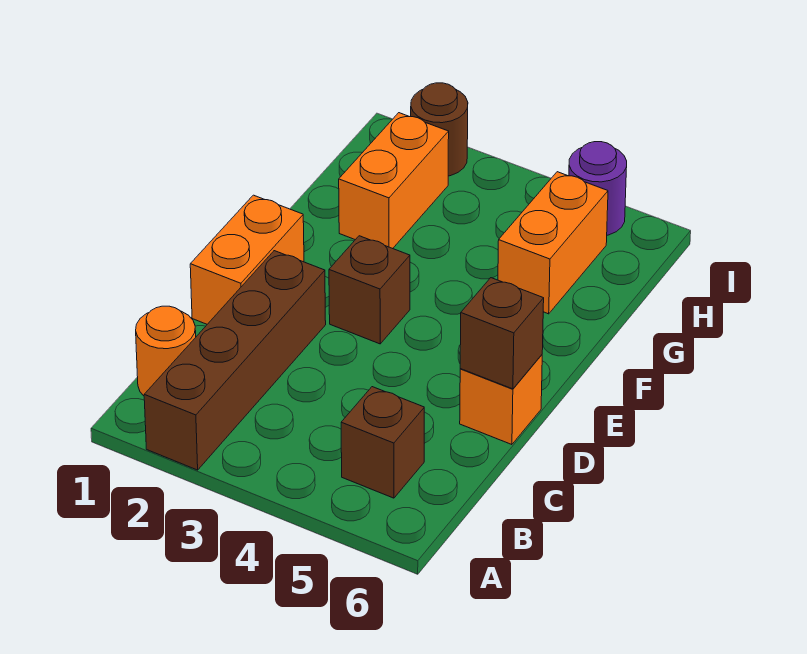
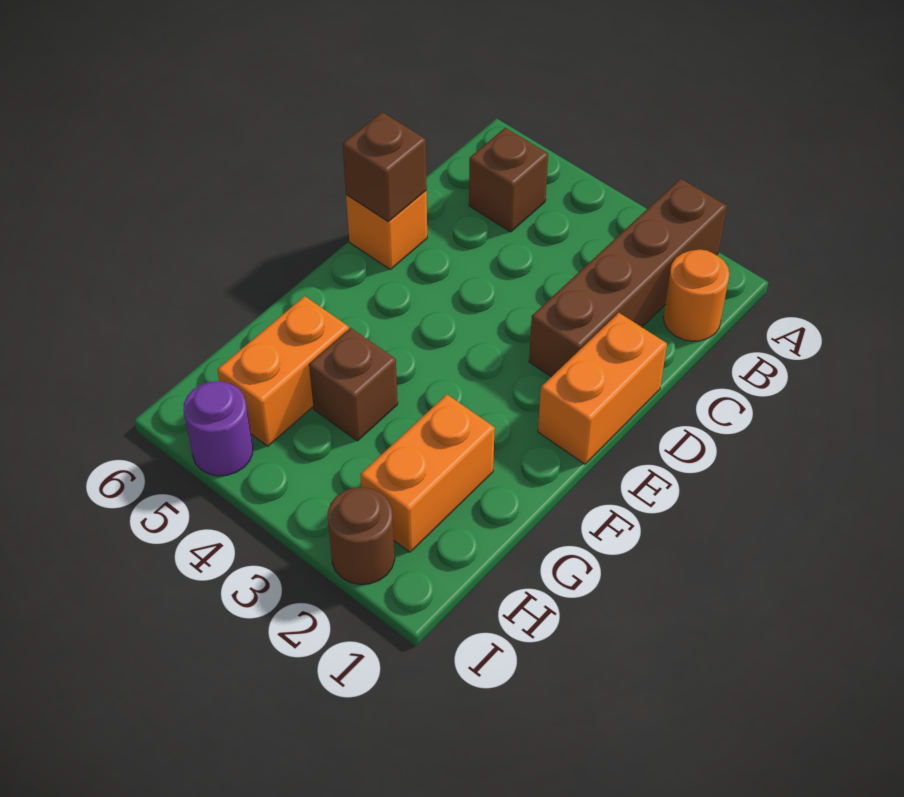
brown 1x1 brick [329,236,410,344] -> brown 1x1 brick moved to [309,328,398,441]

